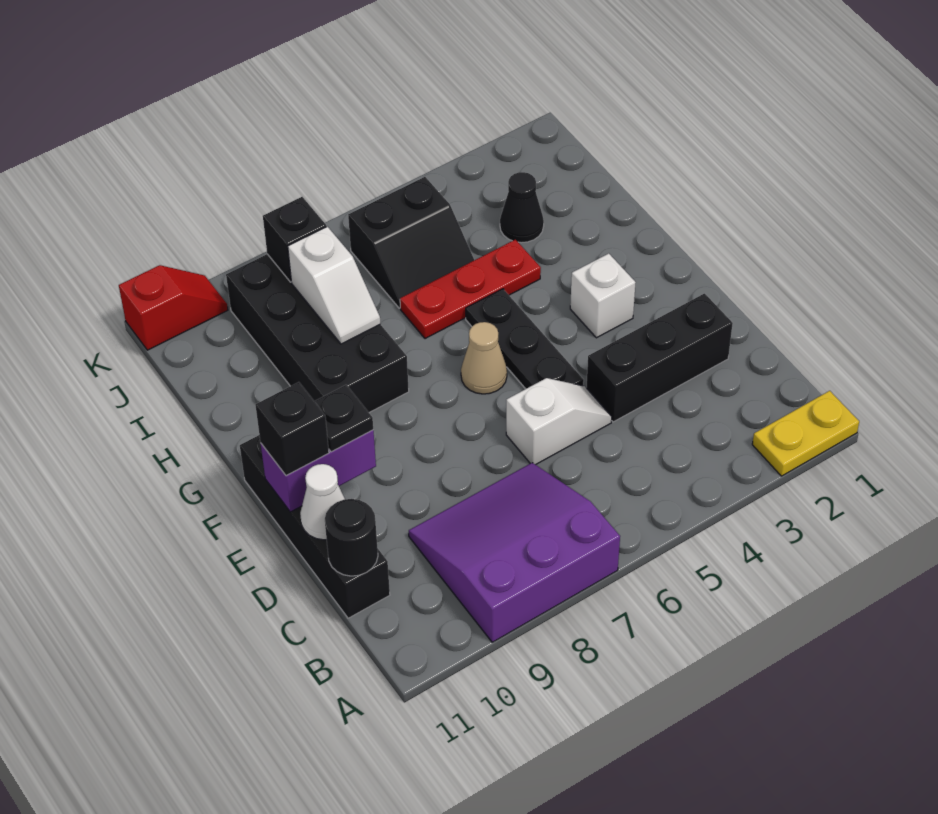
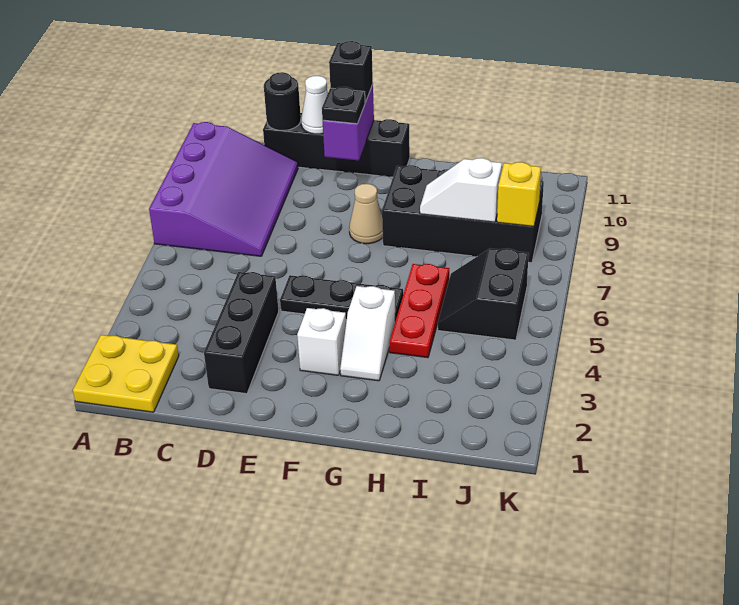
yellow 1x2 plate [752,391,859,476] -> yellow 2x2 plate [73,335,179,412]
purple 3x3 slope [409,463,620,642] -> purple 3x4 slope [149,122,298,256]
white 1x2 slope [506,378,612,465] -> white 1x2 slope moved to [340,286,395,381]
tan 1x1 cone [461,322,507,394] -> tan 1x1 cone moved to [349,184,383,244]
black 1x1 cone [500,172,544,243] -> none
black 1x1 brick [263,197,326,282] -> yellow 1x1 brick [497,162,541,226]
red 1x2 slope [119,265,228,350] -> none

